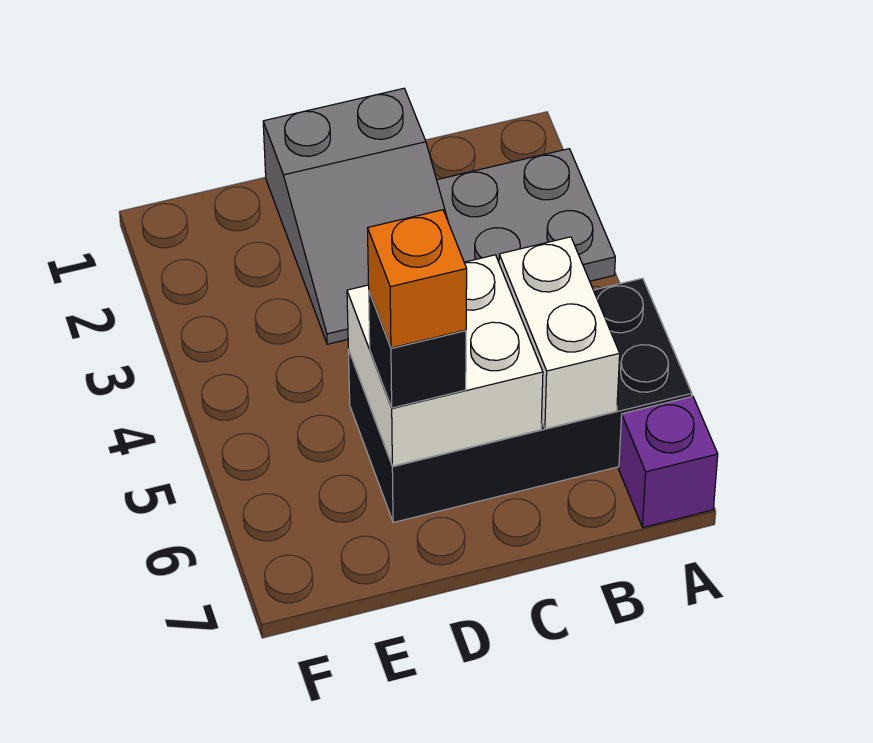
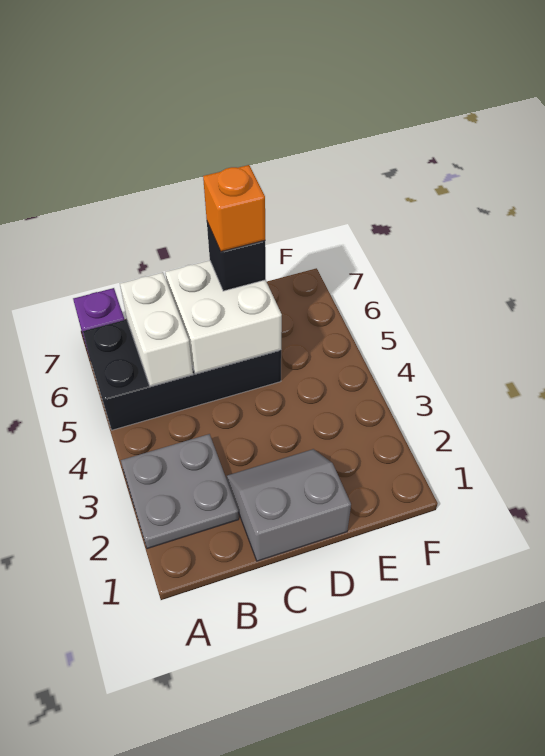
grey 2x3 slope [263,88,448,344] -> grey 2x2 slope [226,449,351,561]

